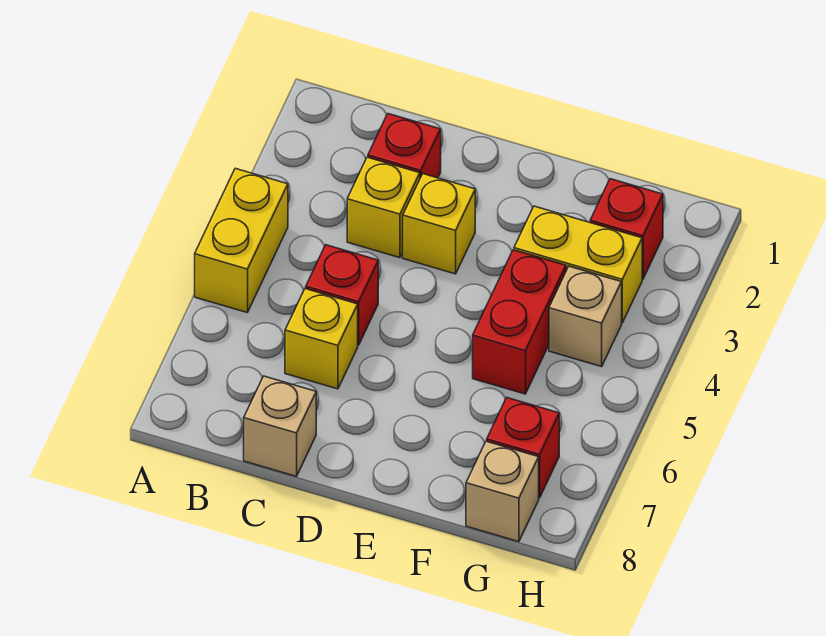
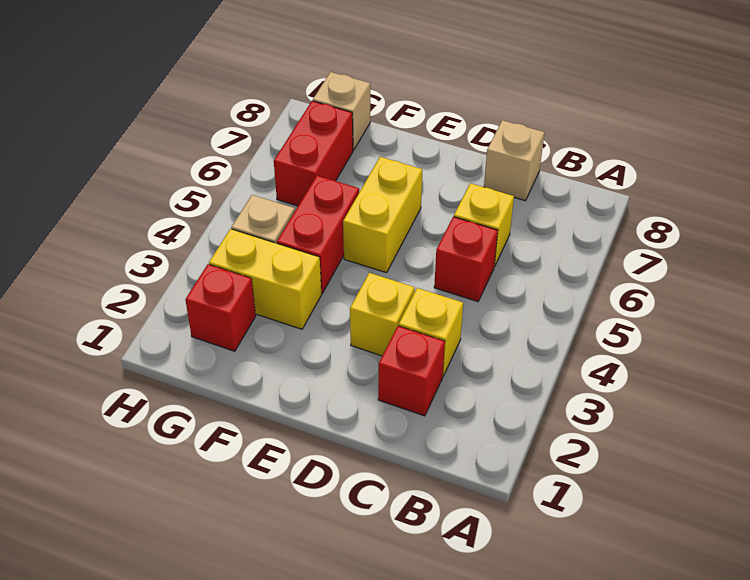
yellow 1x2 brick [195,168,288,312] -> yellow 1x2 brick moved to [343,157,422,273]
red 1x1 brick [487,398,559,498] -> red 1x2 brick [274,101,353,206]

